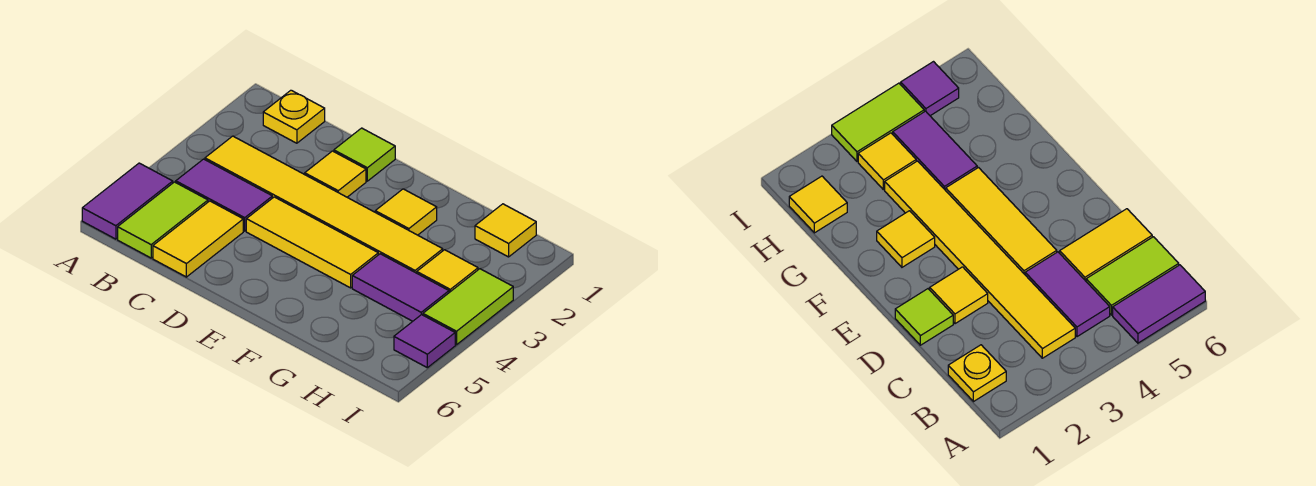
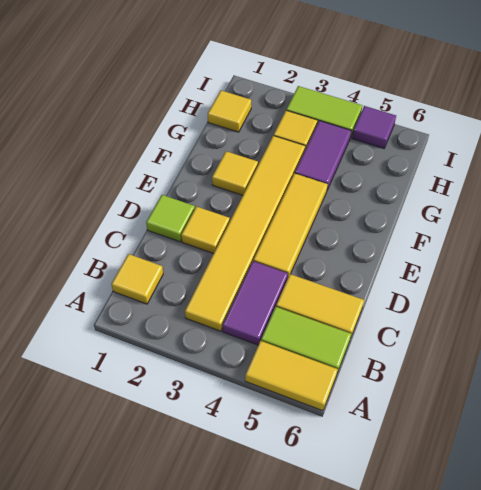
purple 1x2 tile [82,163,173,239] -> yellow 1x2 tile [245,341,338,411]
yellow 1x1 plate [263,90,325,143] -> yellow 1x1 tile [111,254,163,304]

